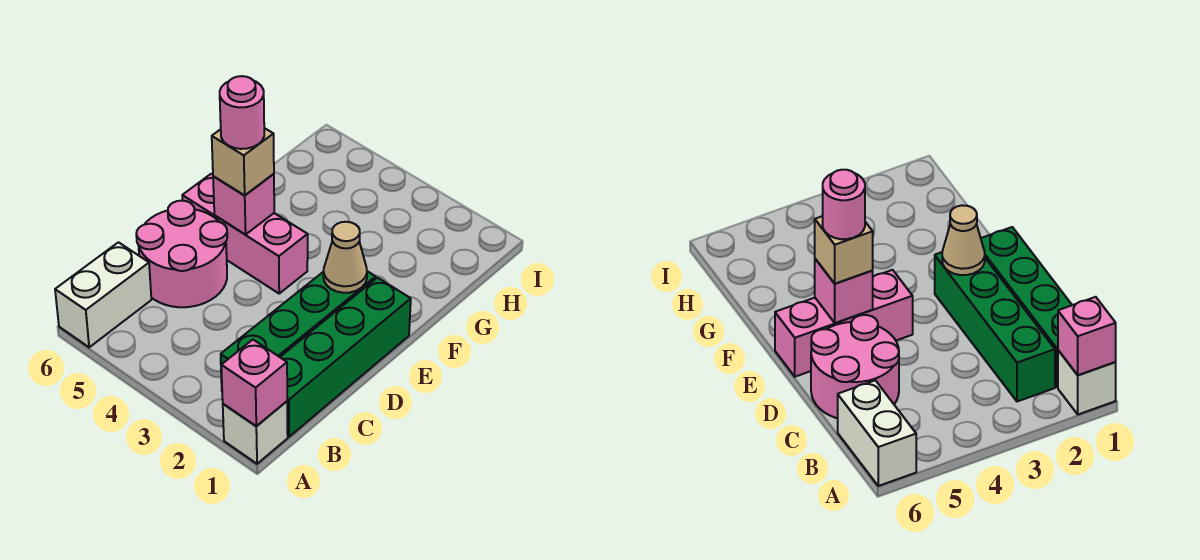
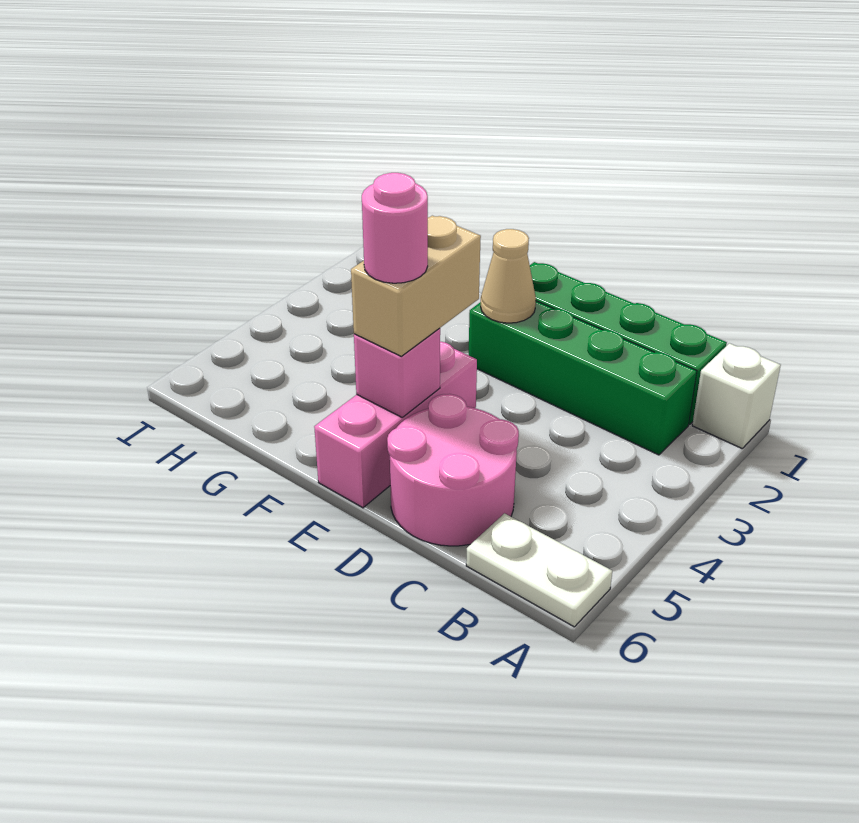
pink 1x1 brick [221,340,287,426] -> none
white 1x2 brick [55,242,151,347] -> white 1x2 plate [466,513,612,627]
tan 1x1 brick [212,128,274,195] -> tan 1x2 brick [351,216,481,356]

